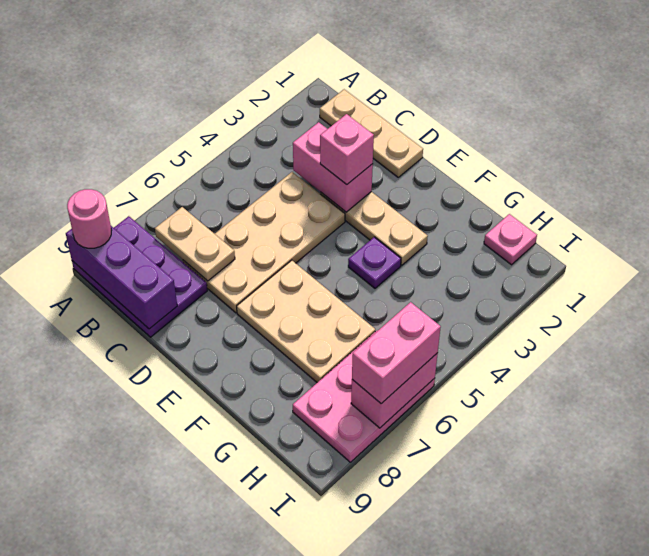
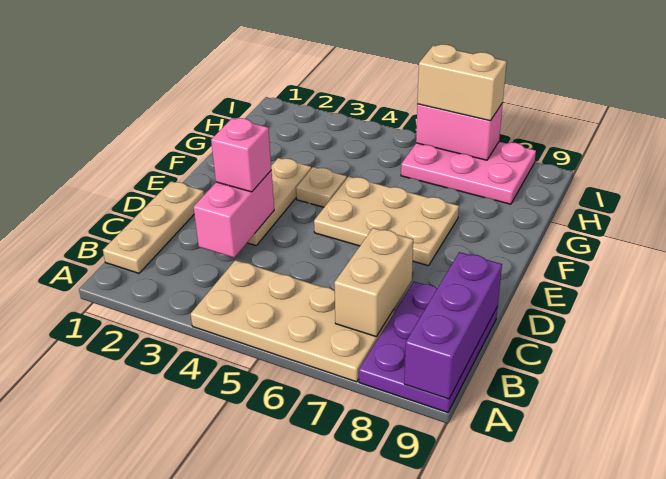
pink 1x1 round brick [67,189,112,248] -> none
tan 1x2 plate [155,207,235,281] -> tan 1x2 brick [334,228,413,337]
tan 2x4 plate [183,172,345,313] -> tan 2x4 plate moved to [191,260,394,382]
tan 2x3 plate [237,260,375,383] -> tan 2x3 plate turned to [314,176,459,266]
purple 1x1 plate [348,237,401,288] -> tan 1x1 plate [296,167,347,207]
pink 1x1 plate [484,214,537,265] -> none
pink 1x2 brick [352,302,441,404] -> tan 1x2 brick [417,44,507,121]

